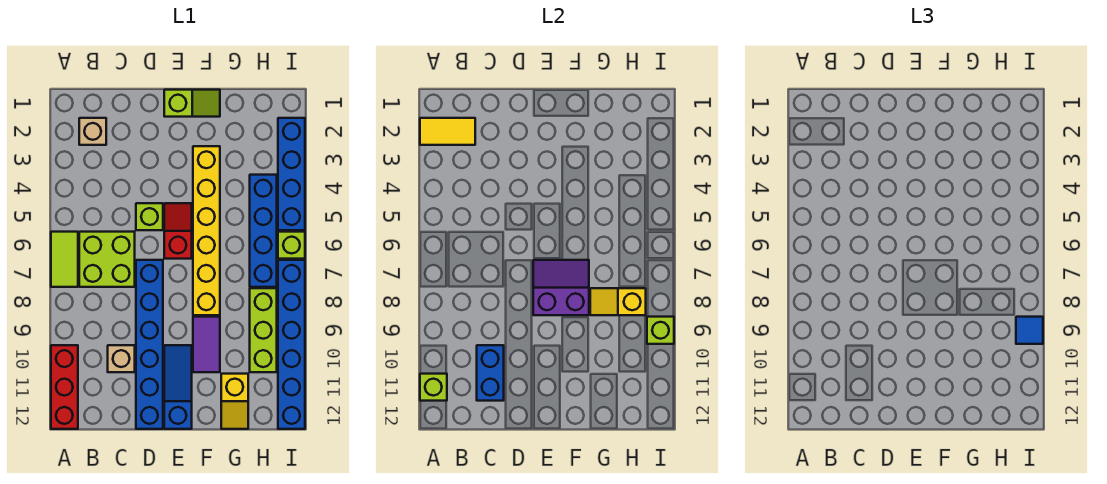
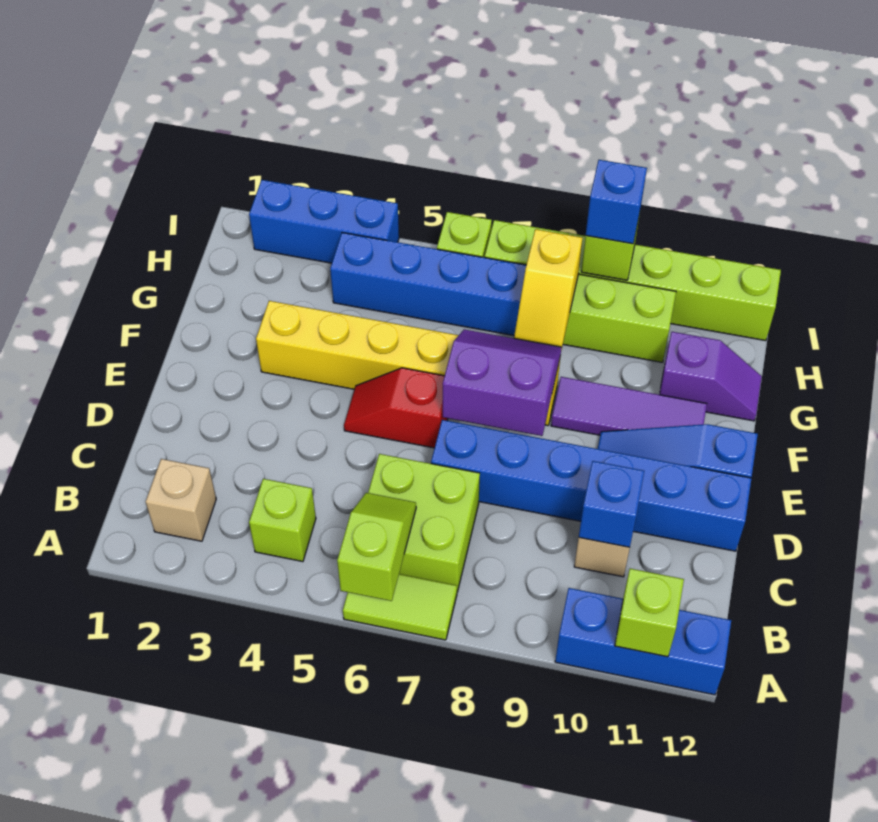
yellow 1x2 tile [420,118,475,145] -> none
red 1x3 brick [51,345,78,429] -> blue 1x3 brick [555,588,731,695]
blue 1x2 brick [477,345,504,401] -> blue 1x1 brick [579,461,644,548]
lime 1x1 brick [136,203,163,230] -> lime 1x1 brick moved to [249,479,316,562]
lime 1x2 slope [164,90,220,117] -> lime 1x2 slope moved to [337,493,416,601]
purple 2x2 slope [533,260,589,315] -> purple 2x2 slope turned to [443,329,561,436]
purple 1x2 tile [193,317,220,372] -> purple 1x3 tile [551,377,707,435]
yellow 1x2 slope [221,374,248,429] -> purple 1x2 slope [660,332,762,421]
blue 1x4 brick [278,118,305,230] -> blue 1x3 brick [249,180,399,263]
blue 1x6 brick [278,260,305,429] -> lime 1x6 brick [485,220,781,341]
blue 1x1 tile [1016,317,1043,344] -> blue 1x1 brick [586,160,647,244]

